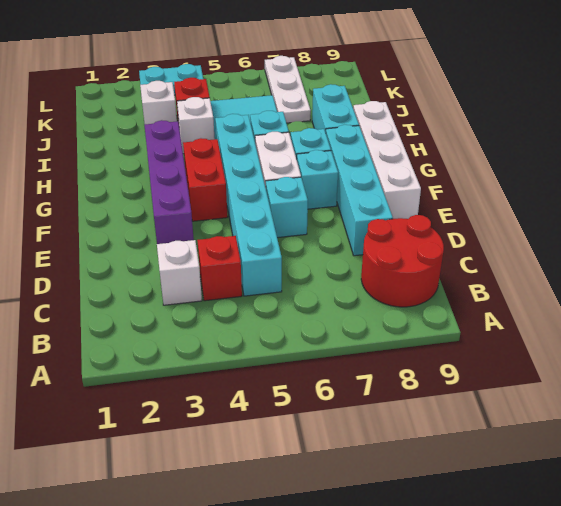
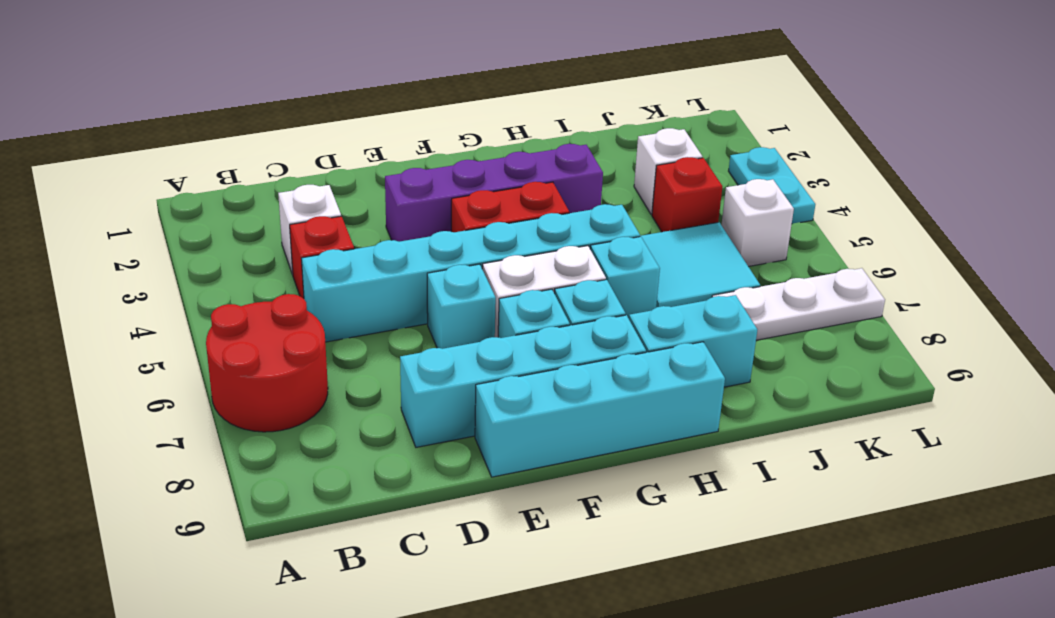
red 2x2 round brick [361,215,444,307] -> red 2x2 round brick moved to [206,294,328,432]
white 1x4 brick [353,101,421,219] -> cyan 1x4 brick [475,342,725,477]
white 1x1 brick [177,97,215,154] -> white 1x1 brick moved to [721,179,794,267]

